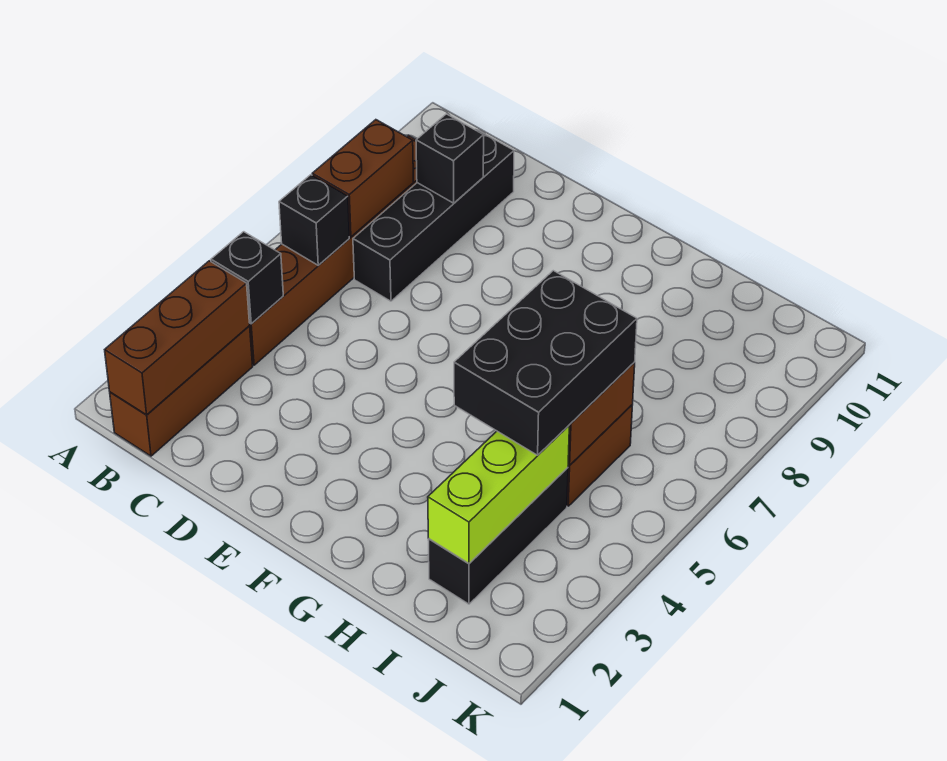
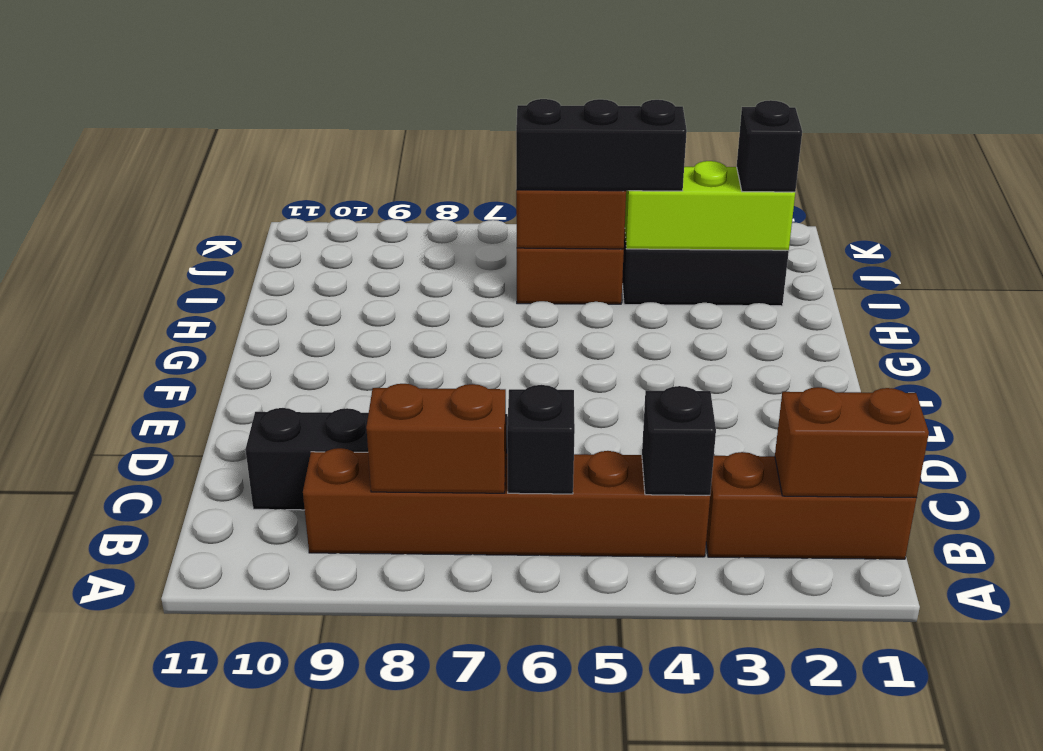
brown 1x3 brick [105,261,250,415] -> brown 1x2 brick [775,387,929,498]
black 1x1 brick [416,114,484,203] -> black 1x1 brick moved to [737,100,802,192]
black 2x3 brick [454,271,637,455] -> black 1x3 brick [516,99,687,191]

